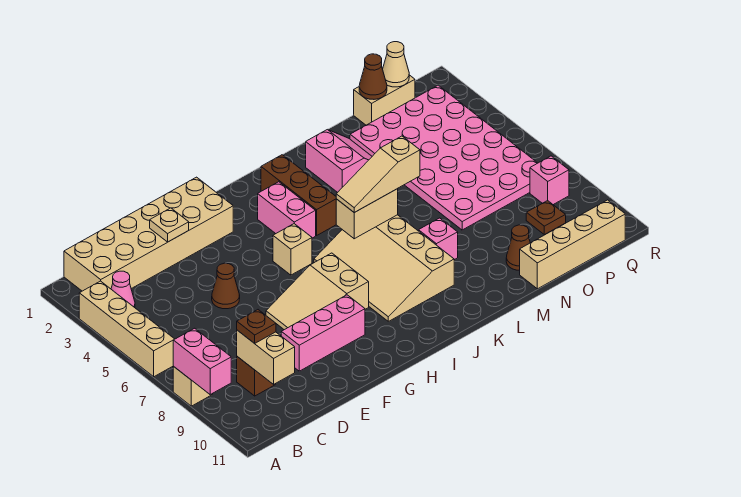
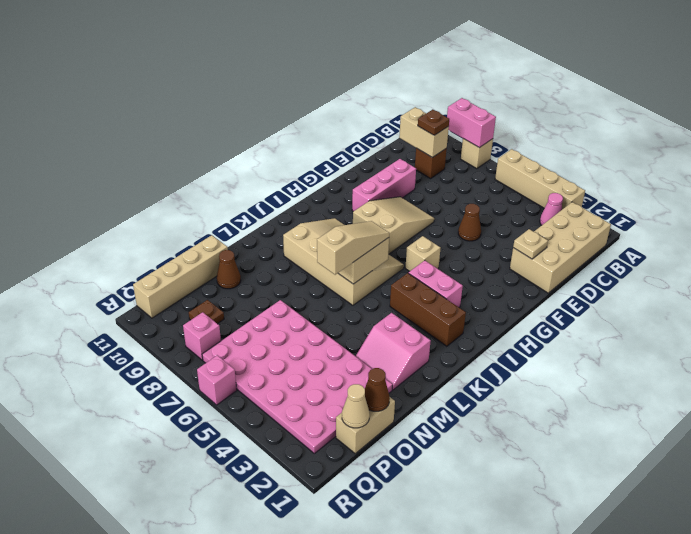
tan 2x6 brick [64,177,233,291] -> tan 2x4 brick [510,202,611,293]
pink 1x1 brick [419,218,458,260] -> pink 1x1 brick moved to [197,355,237,405]

